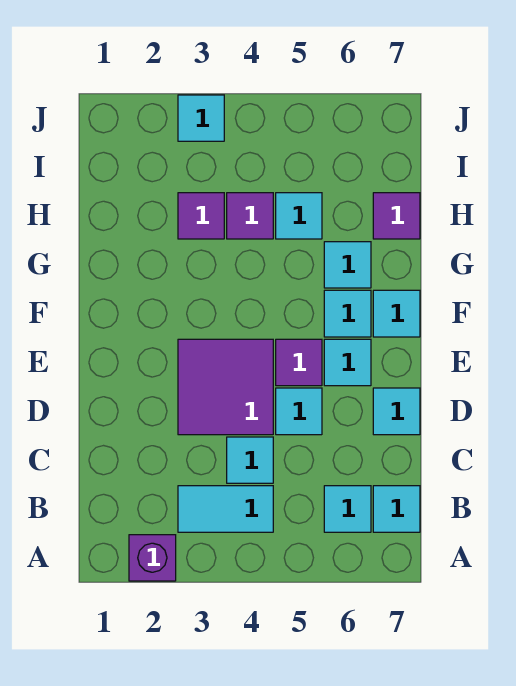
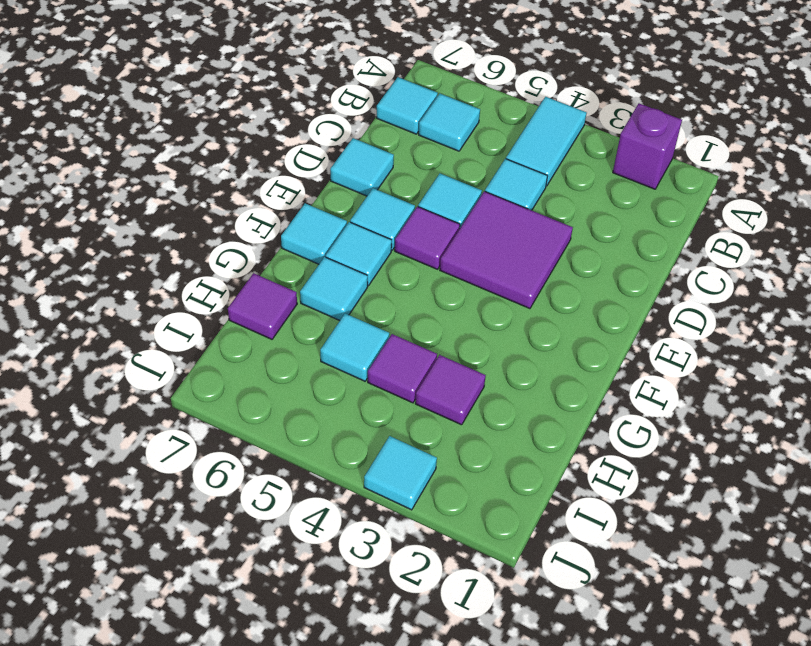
cyan 1x2 tile [178,486,273,532] -> cyan 1x2 tile turned to [506,97,587,186]

